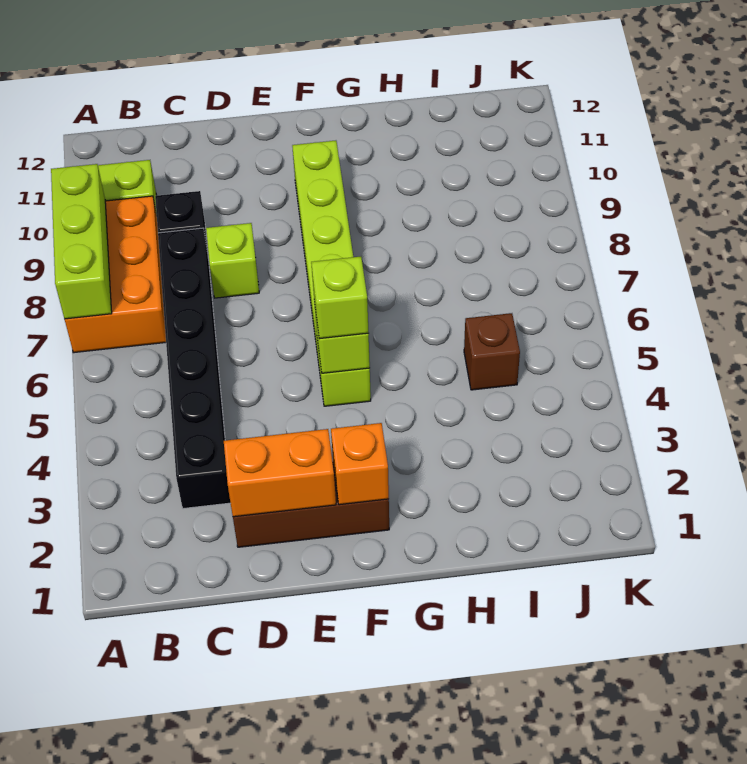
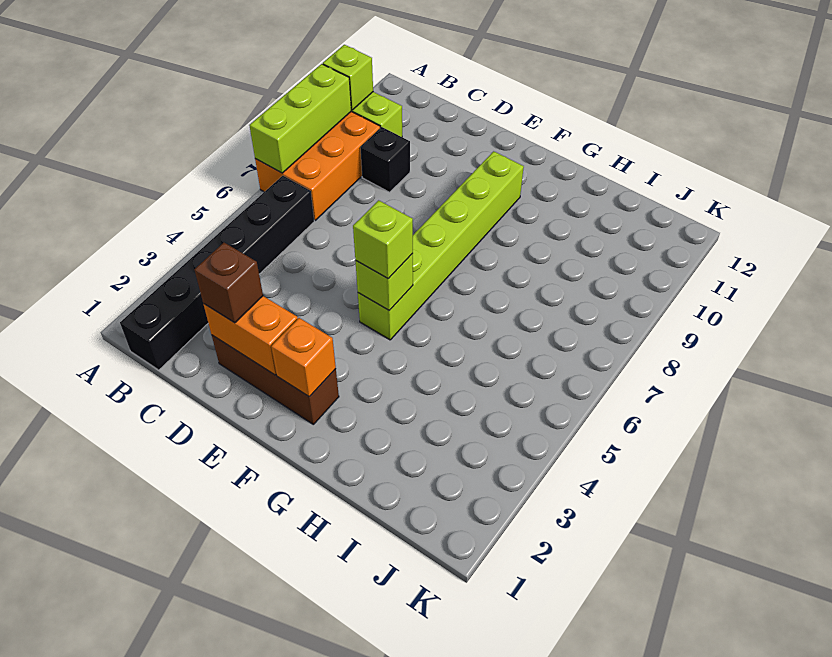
black 1x6 brick [158,228,230,509] -> black 1x6 brick moved to [120,176,314,370]
lime 1x1 brick [206,223,259,298] -> lime 1x1 brick moved to [323,45,373,110]
brown 1x1 brick [464,313,520,390] -> brown 1x1 brick moved to [194,243,263,323]

